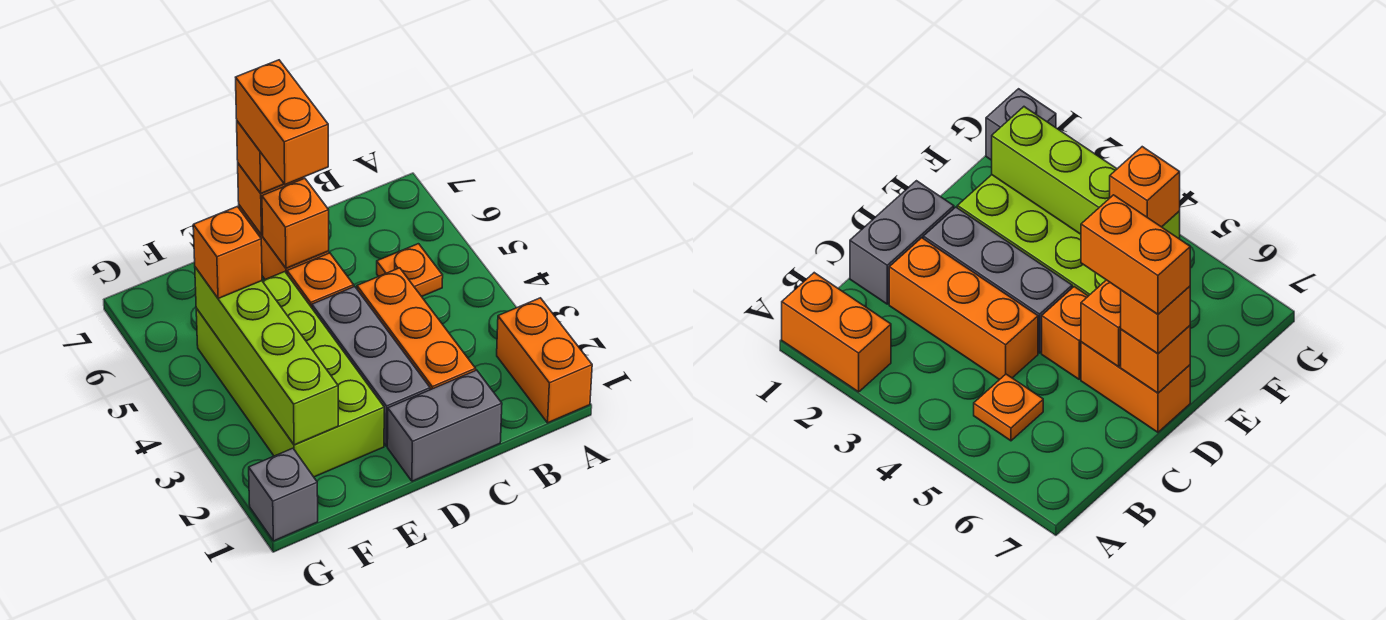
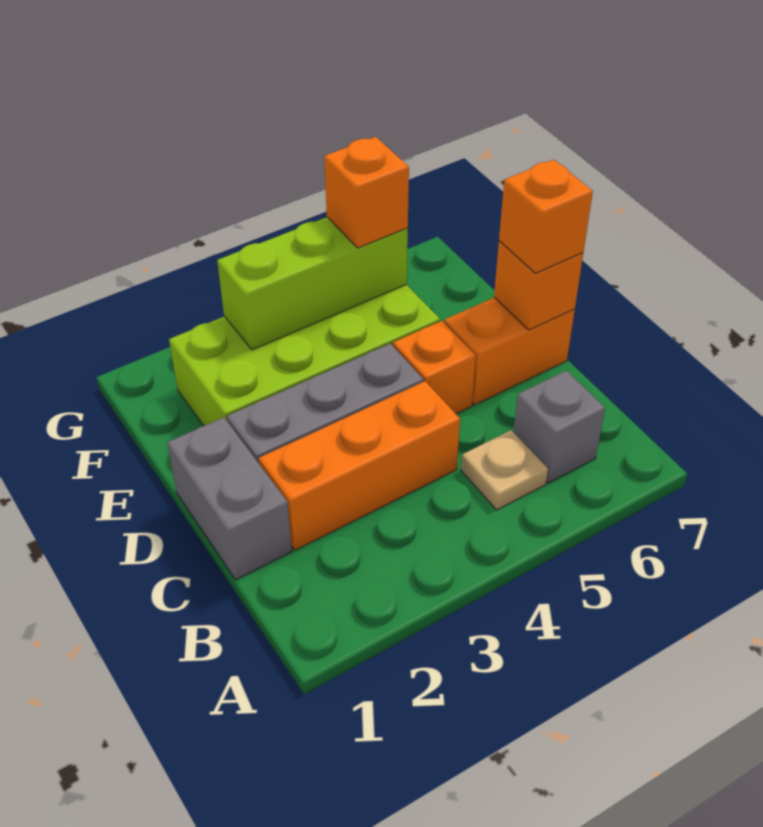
orange 1x2 brick [497,298,592,423] -> none
orange 1x1 plate [377,244,443,297] -> tan 1x1 plate [461,430,548,510]
orange 1x1 brick [262,178,329,268] -> none
orange 1x2 brick [236,60,328,184] -> none
lime 1x4 brick [195,267,338,445] -> lime 1x3 brick [217,217,408,350]
grey 1x1 brick [249,448,318,541] -> grey 1x1 brick moved to [513,371,605,483]

